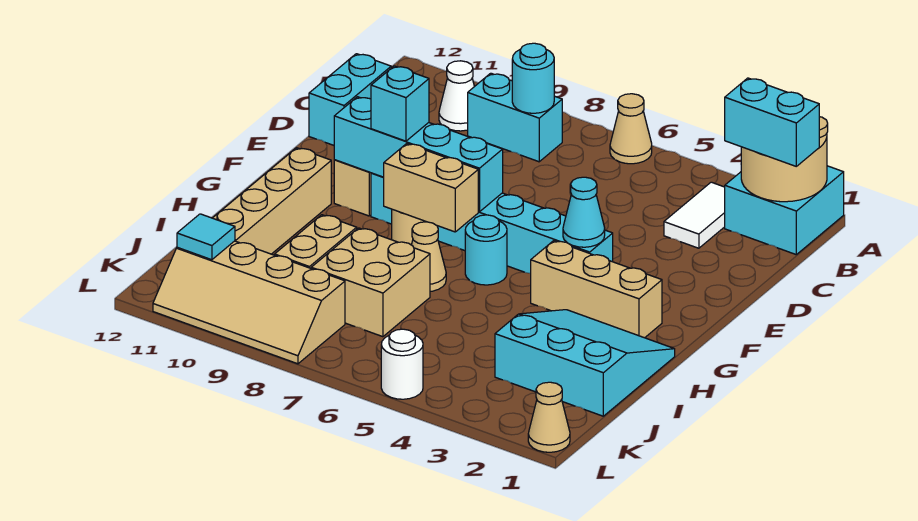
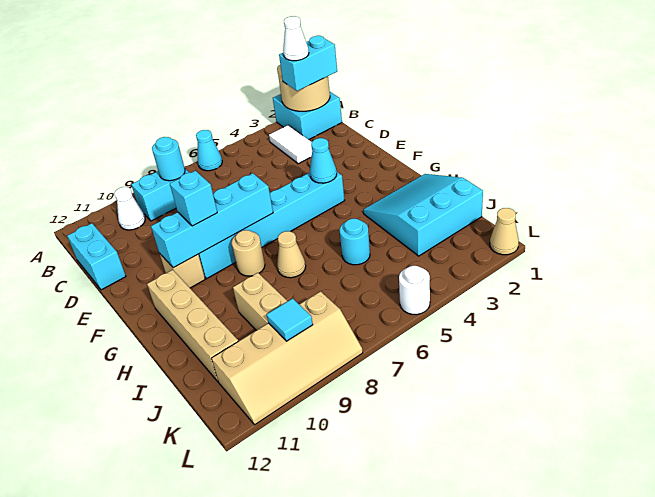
tan 1x1 cone [610,94,652,164] -> cyan 1x1 cone [196,130,222,171]
none -> white 1x1 cone [283,16,309,61]
tan 1x3 brick [531,241,662,338] -> none
cyan 1x1 round brick [465,215,507,285] -> cyan 1x1 round brick moved to [339,219,370,265]
tan 1x2 brick [384,144,478,232] -> none
tan 2x2 brick [311,228,430,337] -> none
cyan 1x1 tile [177,214,235,260] -> cyan 1x1 tile moved to [267,298,313,341]

